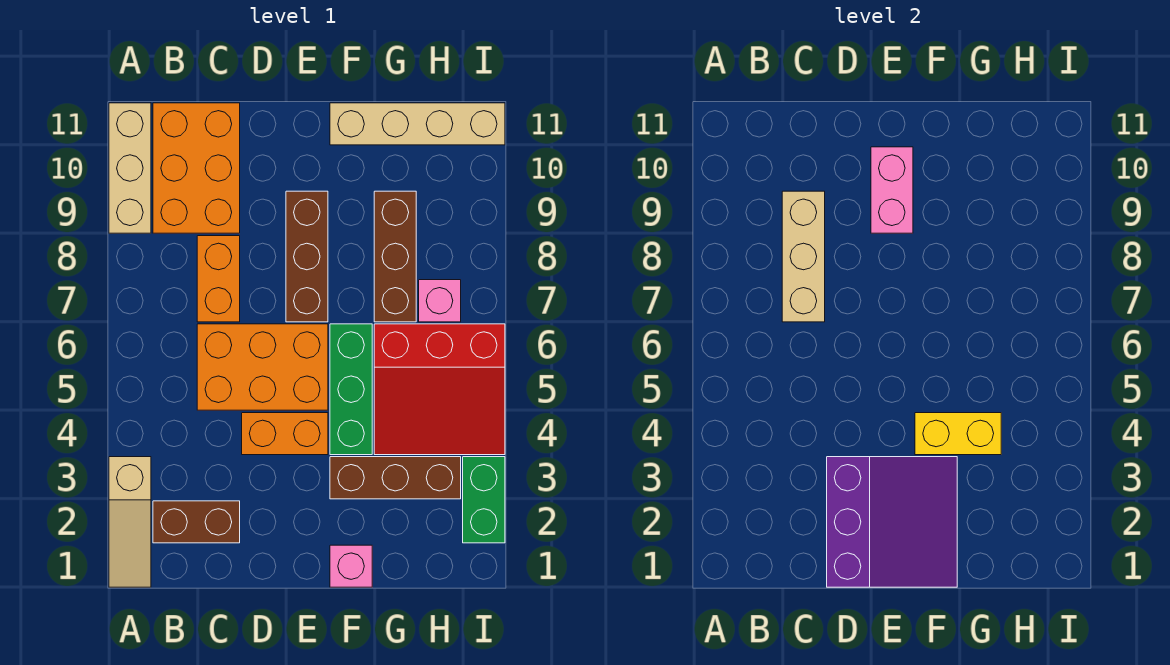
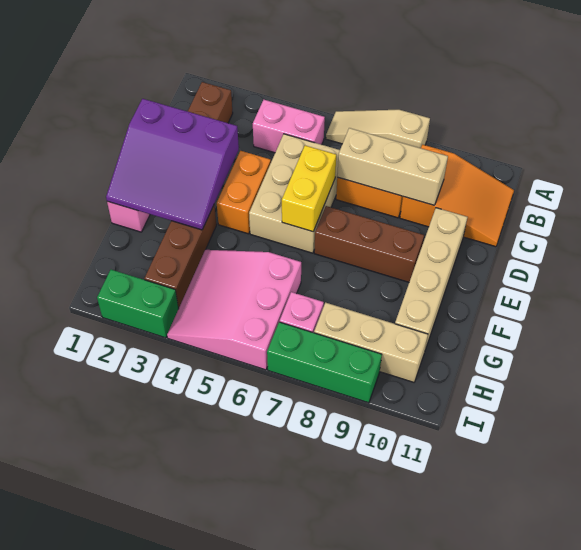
tan 1x3 slope [109,457,151,587] -> tan 1x3 slope moved to [326,110,430,148]
tan 1x3 brick [109,103,151,233] -> tan 1x3 brick moved to [314,303,428,382]
orange 2x3 brick [153,103,240,233] -> orange 2x3 slope [400,145,514,247]
orange 2x3 brick [197,324,328,410] -> tan 2x3 brick [249,134,340,253]
pink 1x2 brick [871,147,913,233] -> pink 1x2 brick moved to [252,99,325,153]
green 1x3 brick [330,324,372,455] -> green 1x3 brick moved to [267,322,382,403]
yellow 1x2 brick [915,413,1001,455] -> yellow 1x2 brick moved to [282,146,336,232]
tan 1x4 brick [330,103,505,145] -> tan 1x4 brick moved to [395,208,468,350]
red 3x3 slope [374,324,505,455] -> pink 3x3 slope [167,250,301,370]
brown 1x3 brick [374,191,416,322] -> none

